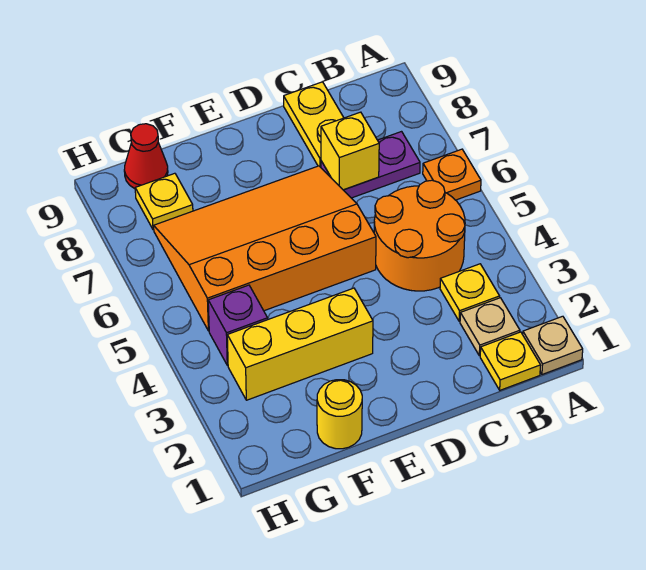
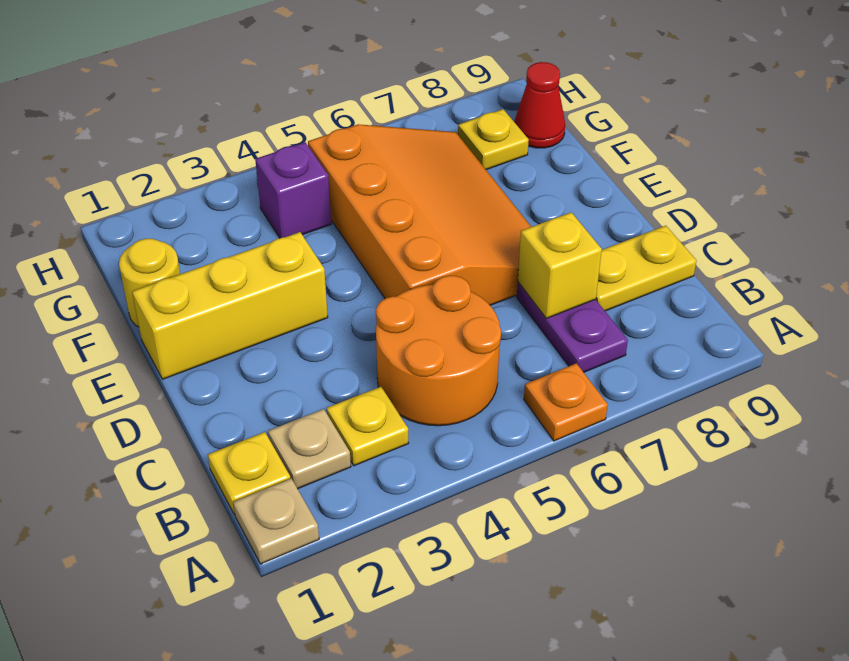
yellow 1x3 brick [227,288,373,400] -> yellow 1x3 brick turned to [132,232,328,379]

